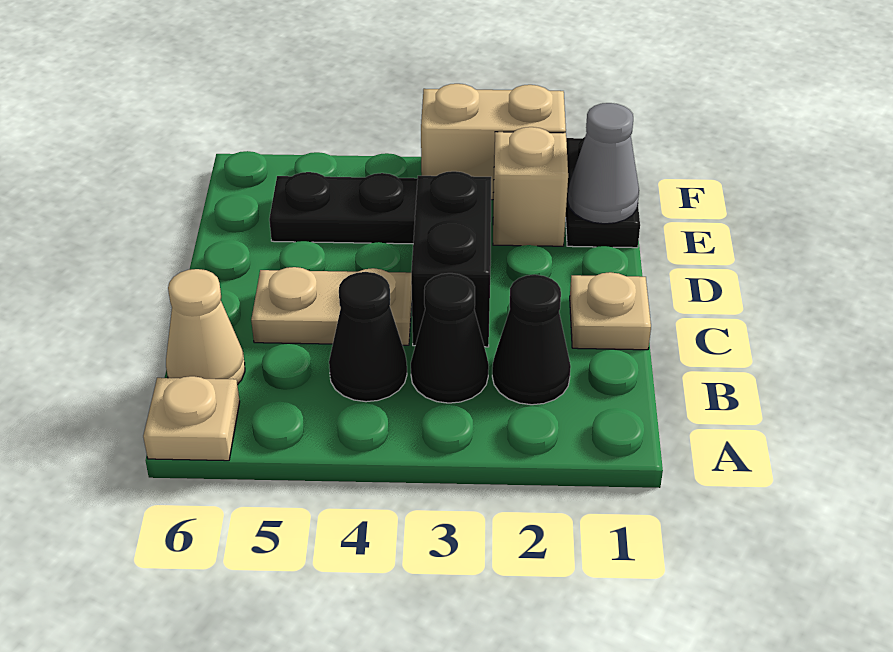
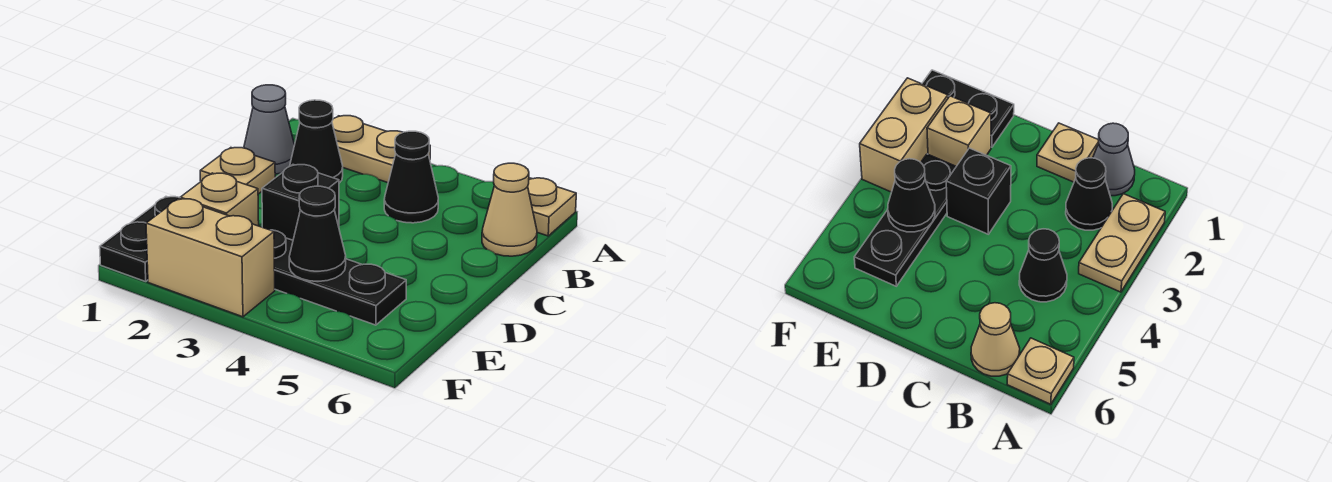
black 1x1 cone [411,273,489,403] -> black 1x1 cone moved to [289,186,346,281]
black 1x2 brick [411,171,491,347] -> black 1x1 brick [262,165,339,240]
tan 1x2 plate [251,267,412,345] -> tan 1x2 plate moved to [332,116,430,183]
grey 1x1 cone [568,103,639,224] -> grey 1x1 cone moved to [244,85,294,174]

